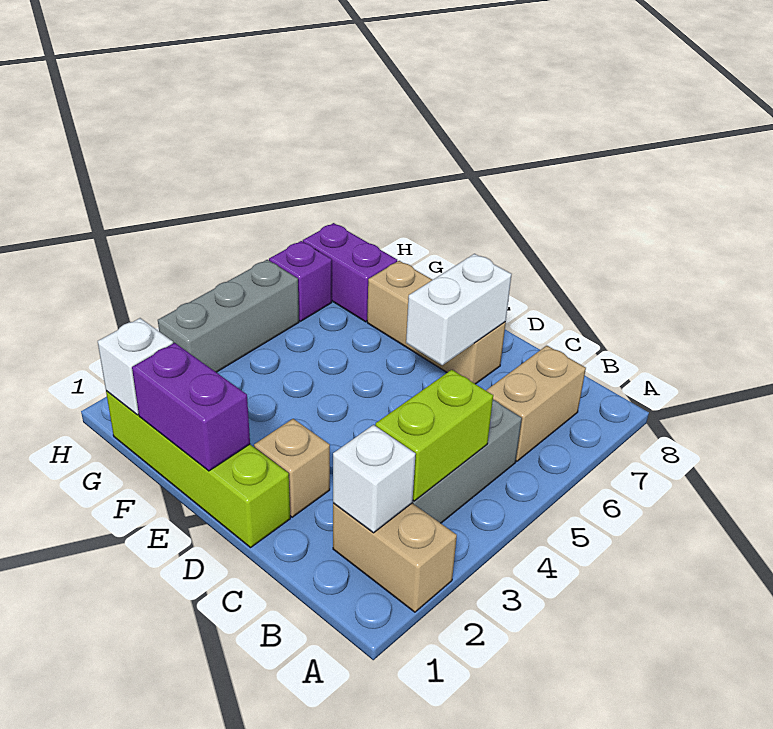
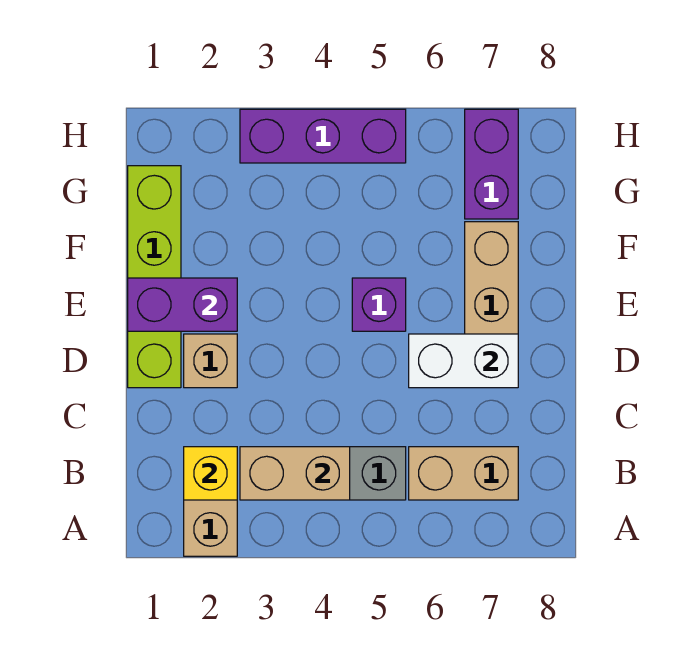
white 1x1 brick [333,425,416,533] -> yellow 1x1 brick [184,447,237,500]
lime 1x2 brick [375,370,493,501] -> tan 1x2 brick [240,447,350,500]
purple 1x2 brick [132,343,250,471] -> purple 1x2 brick turned to [128,278,237,331]
white 1x1 brick [98,318,173,415] -> none
grey 1x3 brick [158,260,299,372] -> purple 1x3 brick [240,109,406,163]
purple 1x1 brick [269,241,332,321] -> purple 1x1 brick moved to [352,278,406,331]

